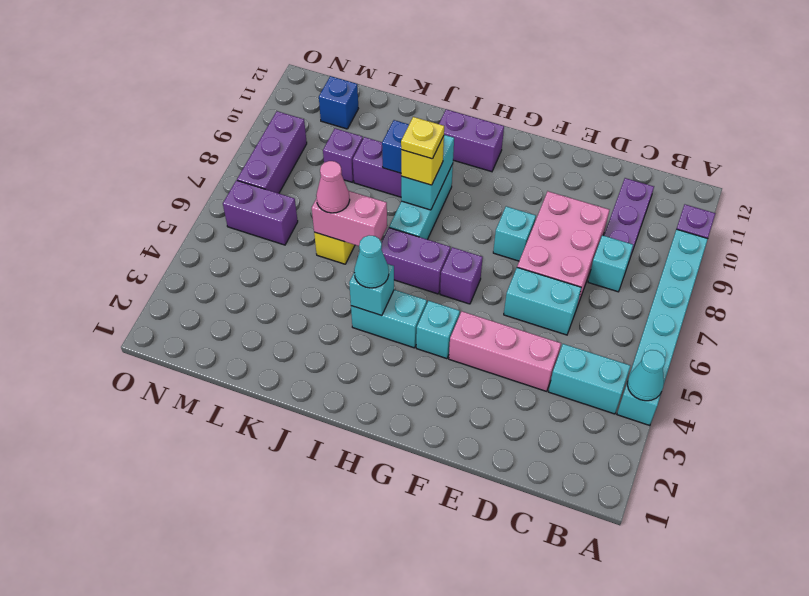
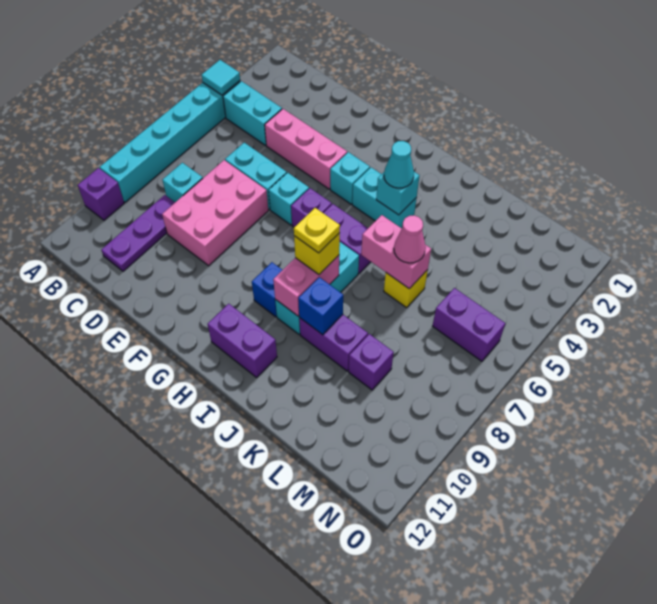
cyan 1x1 cone [627,350,665,401] -> cyan 1x1 tile [202,60,240,95]
cyan 1x1 brick [493,206,536,261] -> cyan 1x1 brick moved to [269,173,309,225]
cyan 1x2 brick [401,135,454,210] -> pink 1x2 brick [273,255,339,316]
blue 1x1 brick [319,76,358,129] -> blue 1x1 brick moved to [252,262,282,317]
purple 1x3 brick [237,111,307,193] -> none

